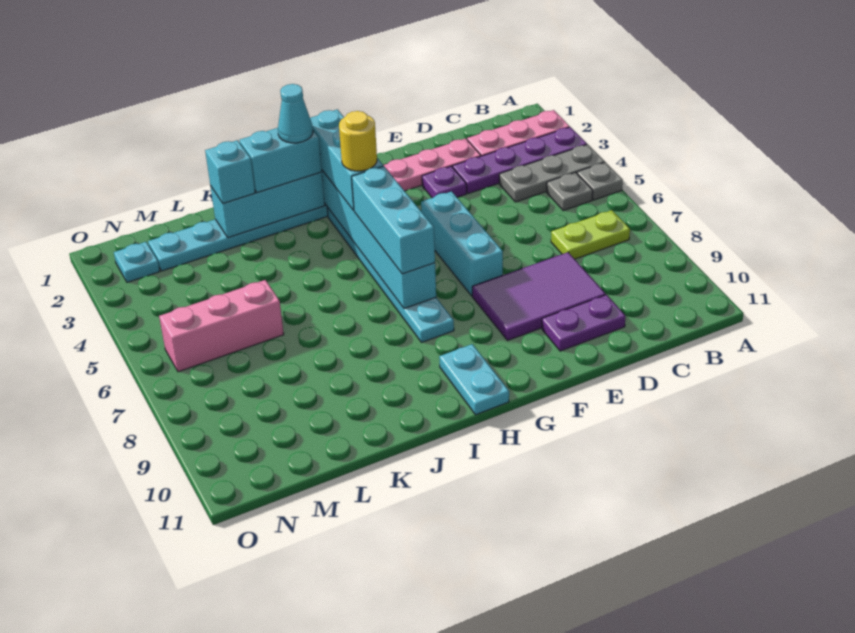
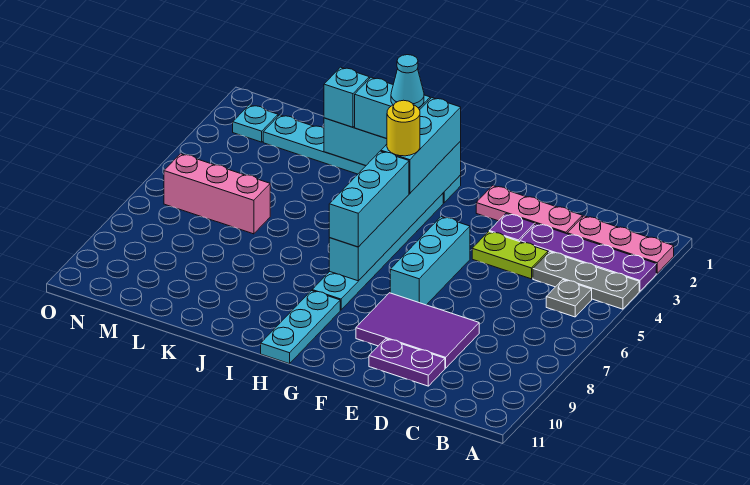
grey 1x1 plate [577,162,623,200] -> none
lime 1x2 plate [551,210,630,259] -> lime 1x2 plate moved to [472,231,548,279]
cyan 1x2 plate [439,344,509,415] -> cyan 1x3 plate [261,291,340,364]

